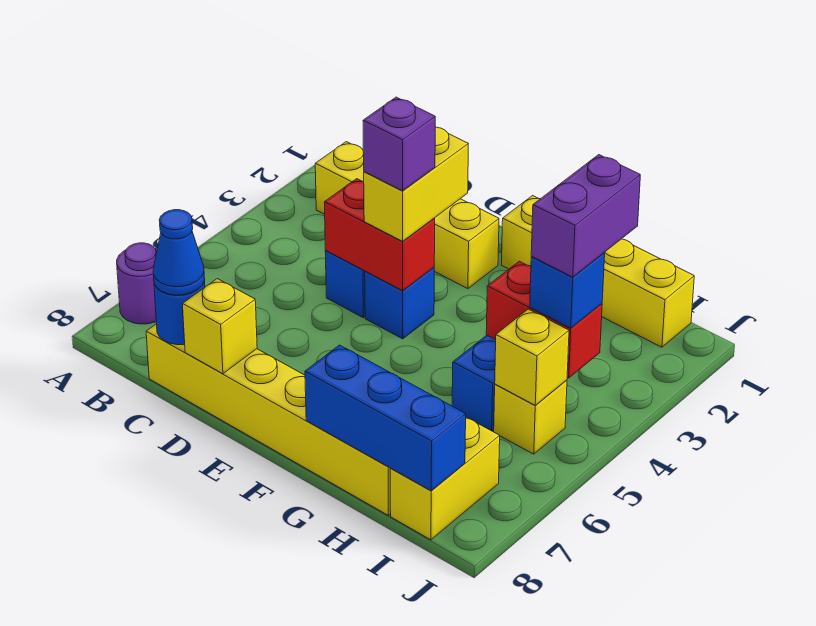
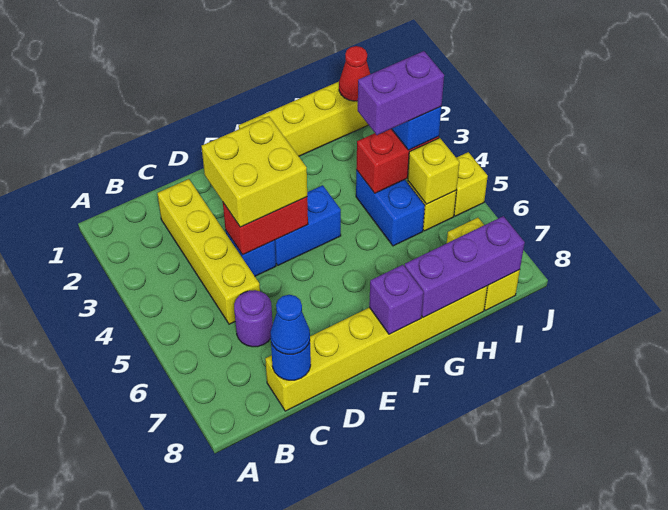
purple 1x1 round brick [117,243,157,324] -> purple 1x1 round brick moved to [234,290,273,347]
yellow 1x4 brick [315,142,499,289] -> yellow 1x4 brick turned to [157,179,260,324]
yellow 1x1 brick [183,279,257,374] -> yellow 1x1 brick moved to [454,152,488,216]
yellow 1x2 brick [364,127,468,241] -> yellow 2x2 brick [201,116,307,227]
blue 1x1 brick [365,268,434,339] -> blue 1x2 brick [275,185,341,265]
purple 1x1 brick [363,97,435,191] -> purple 1x1 brick moved to [369,265,423,334]
blue 1x3 brick [305,345,466,491] -> purple 1x3 brick [405,216,525,317]
none -> red 1x1 cone [339,46,370,101]
purple 1x2 brick [531,155,640,277] -> purple 1x2 brick turned to [358,51,444,135]

